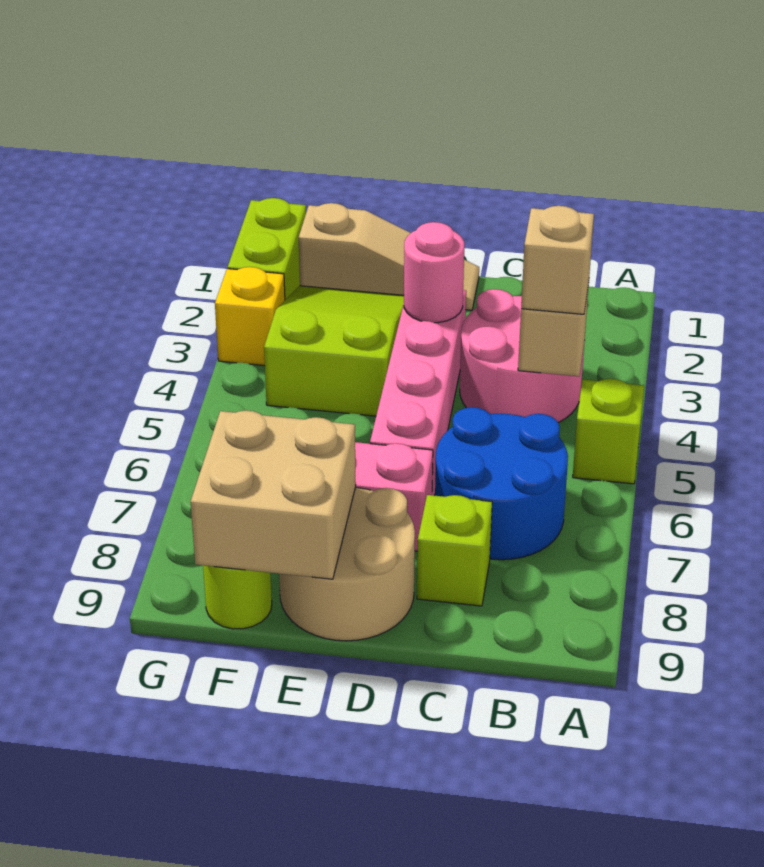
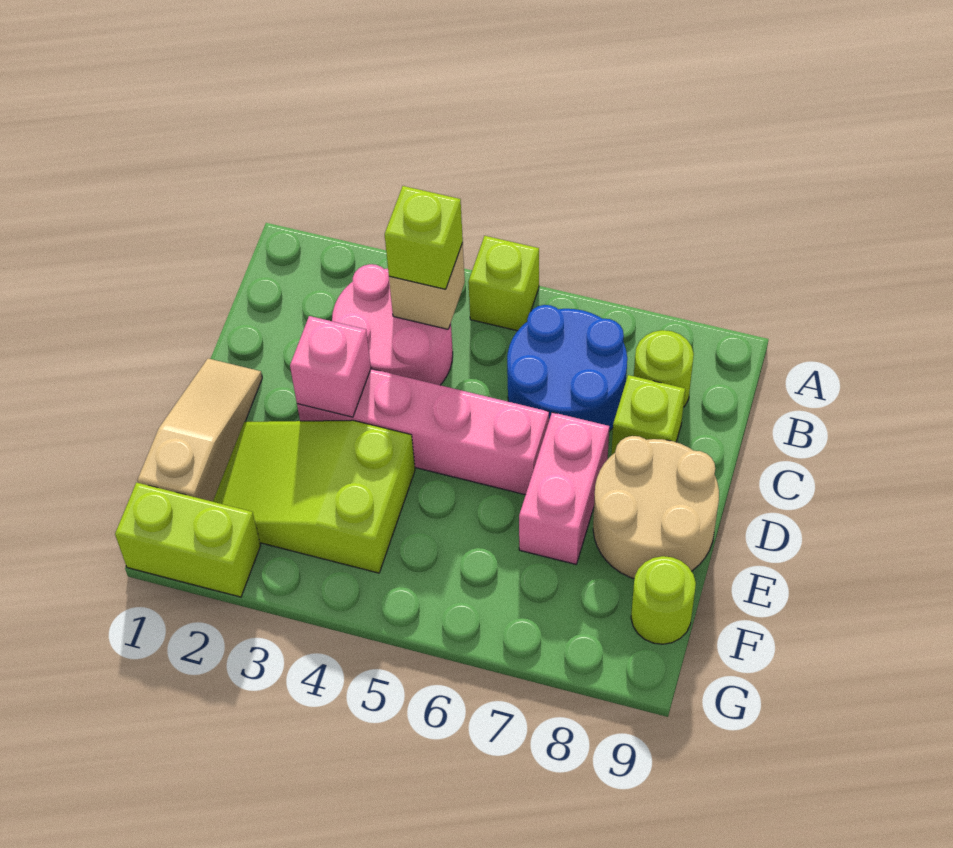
tan 1x1 brick [521,206,594,314] -> lime 1x1 brick [385,186,463,289]
none -> lime 1x1 round brick [634,330,694,407]
pink 1x1 round brick [404,222,464,323] -> pink 1x1 brick [290,316,371,417]
tan 2x2 brick [191,410,356,579] -> none
yellow 1x1 brick [215,267,285,366] -> none

